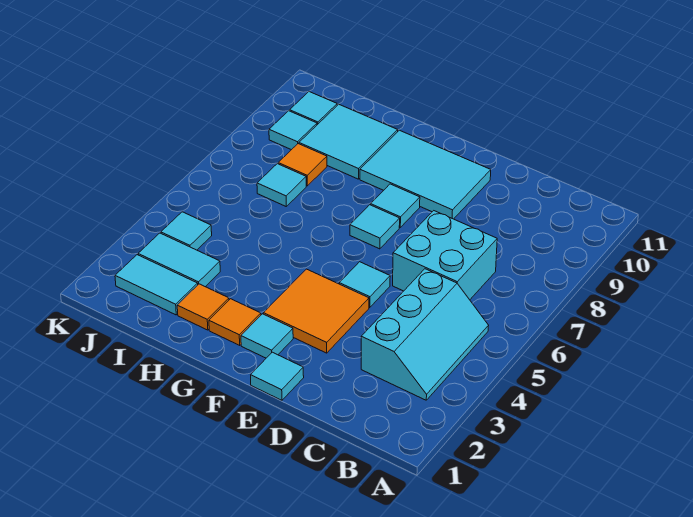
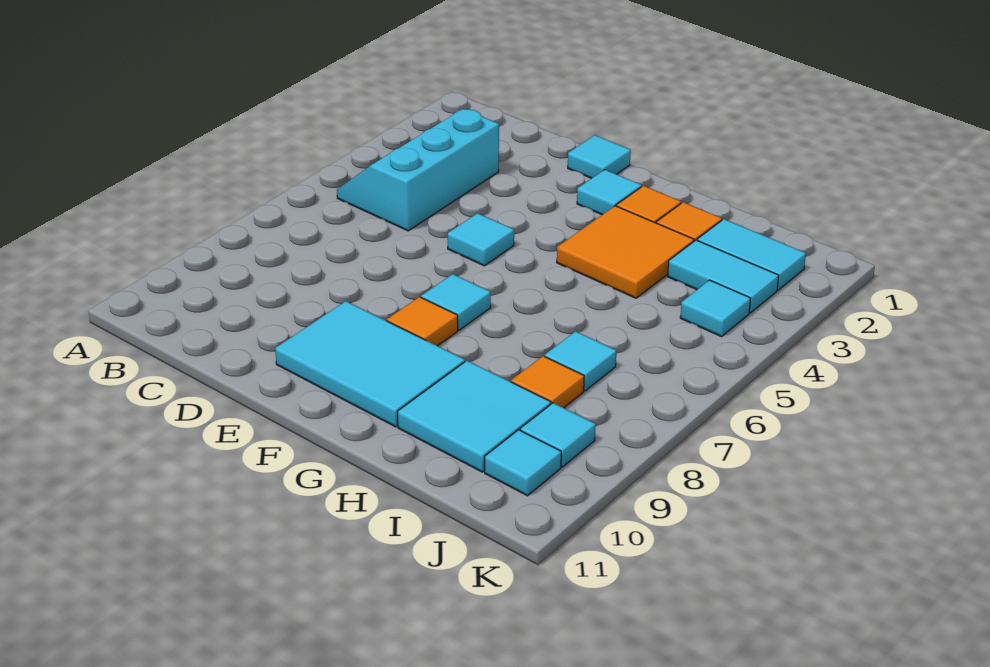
cyan 2x2 brick [393,211,497,300] -> none
orange 2x2 tile [263,269,369,353] -> orange 2x2 tile moved to [557,206,694,298]
cyan 1x1 tile [371,184,420,227] -> orange 1x1 tile [387,297,458,346]

